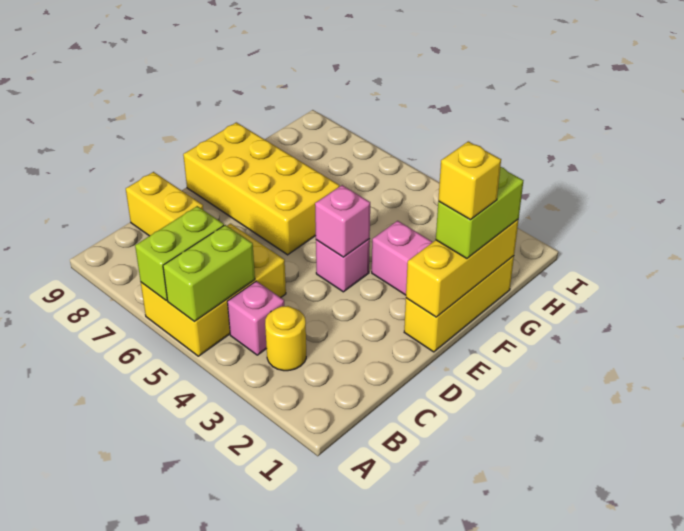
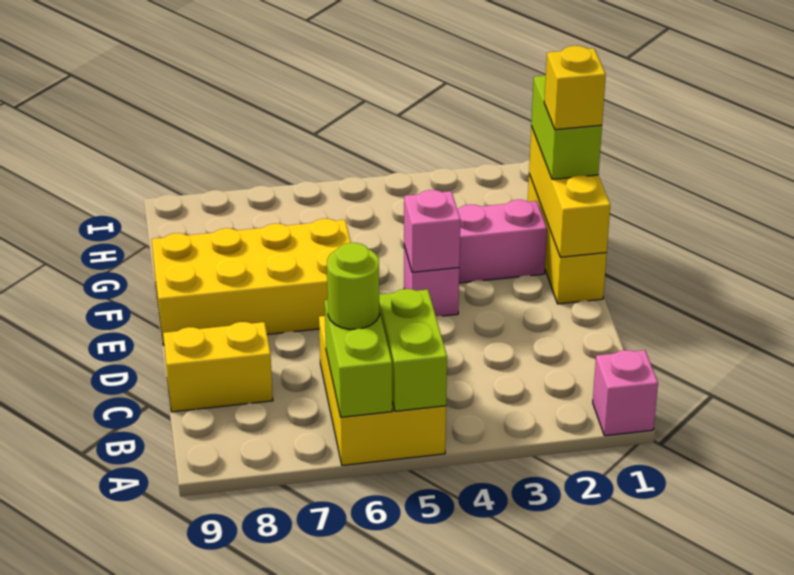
yellow 1x1 round brick [265,306,306,371] -> none
pink 1x1 brick [227,281,284,355] -> pink 1x1 brick moved to [593,350,658,436]
none -> lime 1x1 round brick [327,243,379,329]

